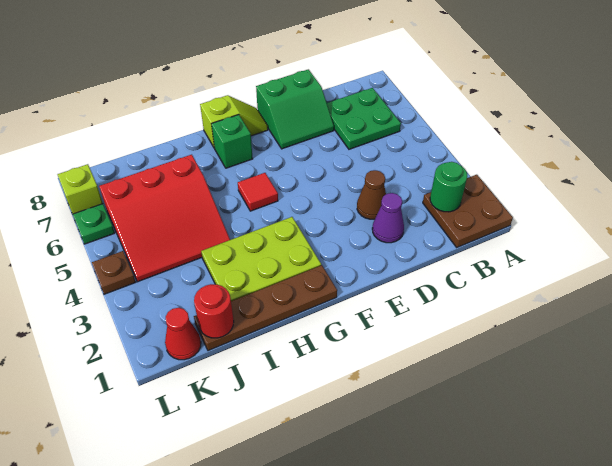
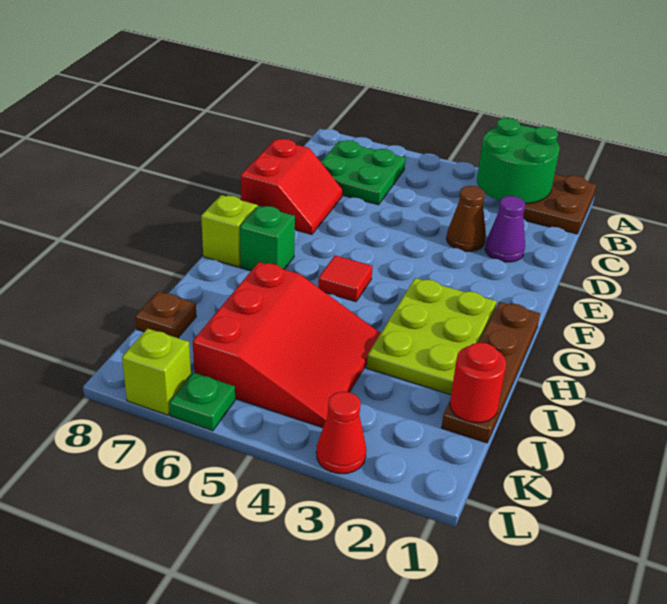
green 1x1 round brick [430,162,467,212] -> green 2x2 round brick [477,118,560,204]
green 2x2 slope [256,69,334,149] -> red 2x2 slope [241,139,343,235]
red 1x1 cone [165,308,201,360] -> red 1x1 cone moved to [316,391,366,474]
brown 1x1 plate [92,251,136,294] -> brown 1x1 plate moved to [135,291,197,338]

